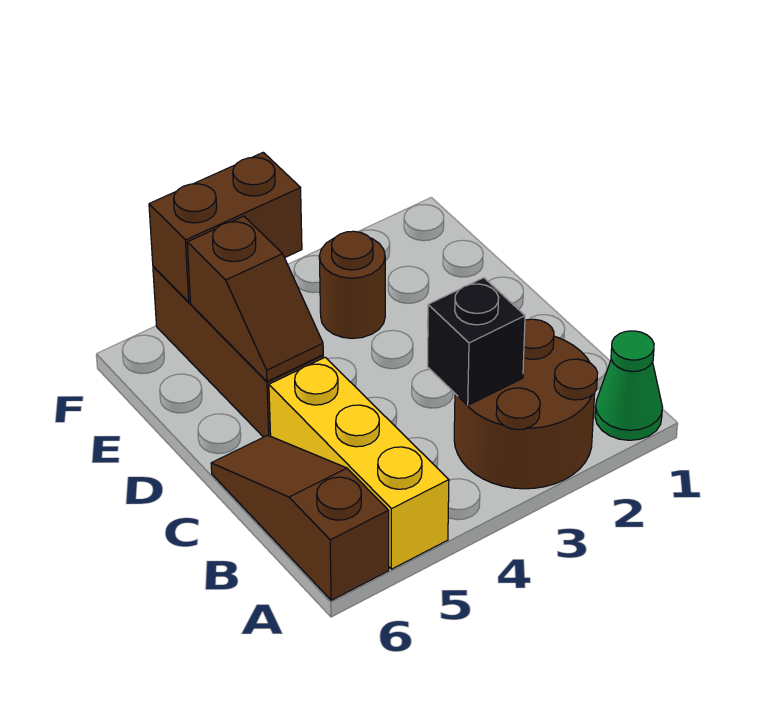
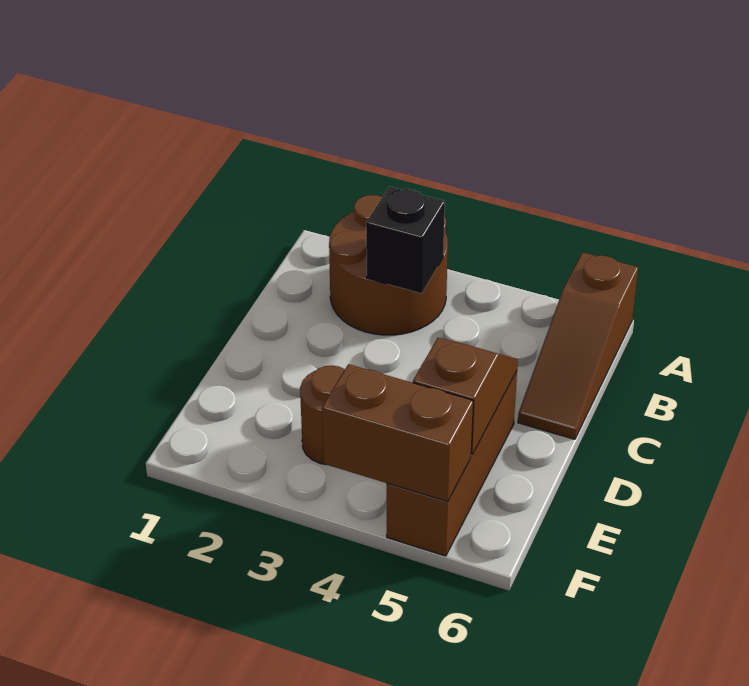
green 1x1 cone [595,331,662,440] -> none
yellow 1x3 brick [269,357,449,569] -> none

